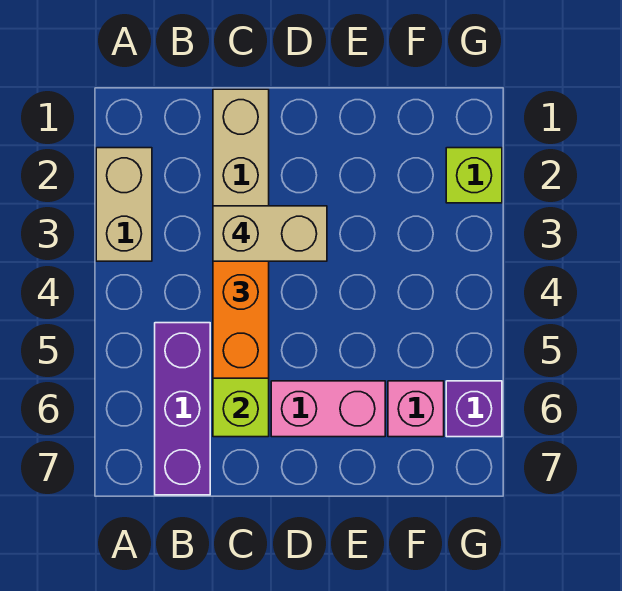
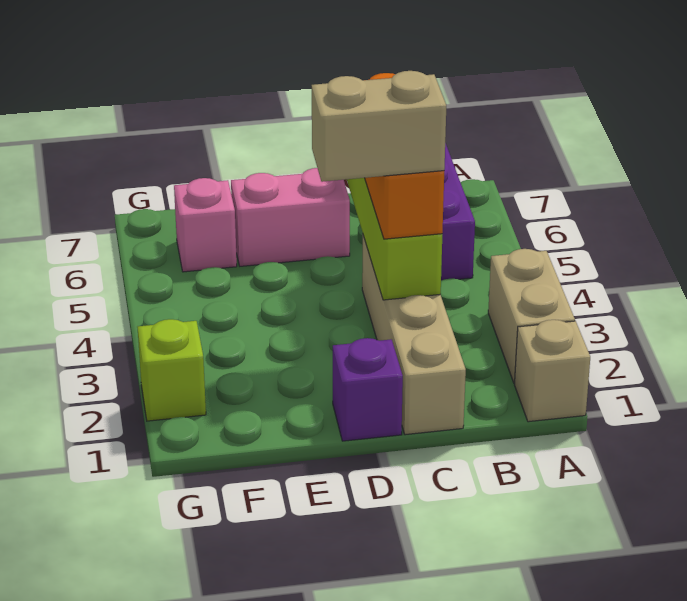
none -> tan 1x1 brick [515,320,590,422]
purple 1x1 brick [446,381,502,437] -> purple 1x1 brick moved to [333,338,403,441]

